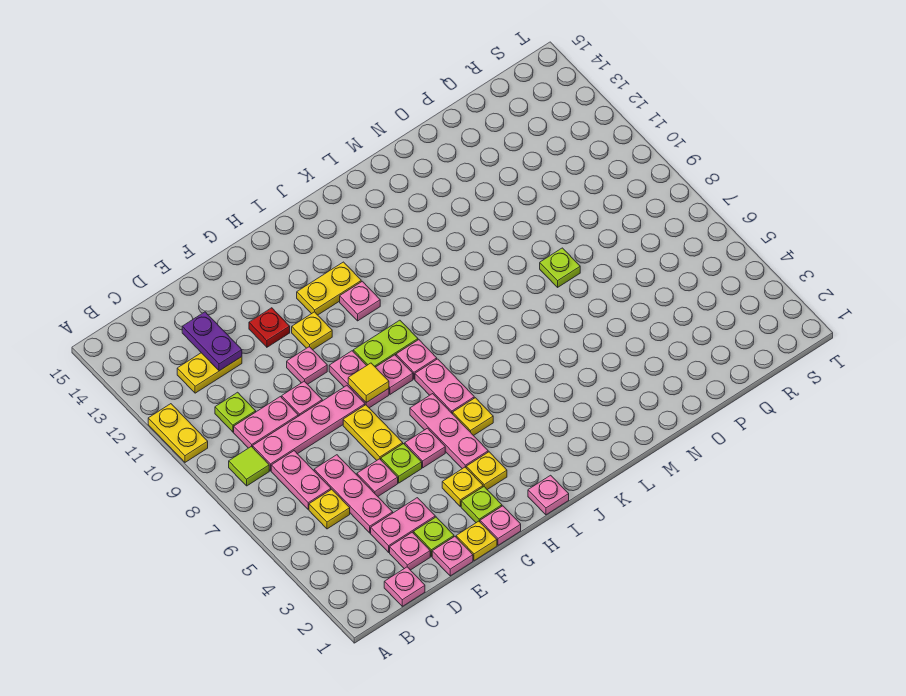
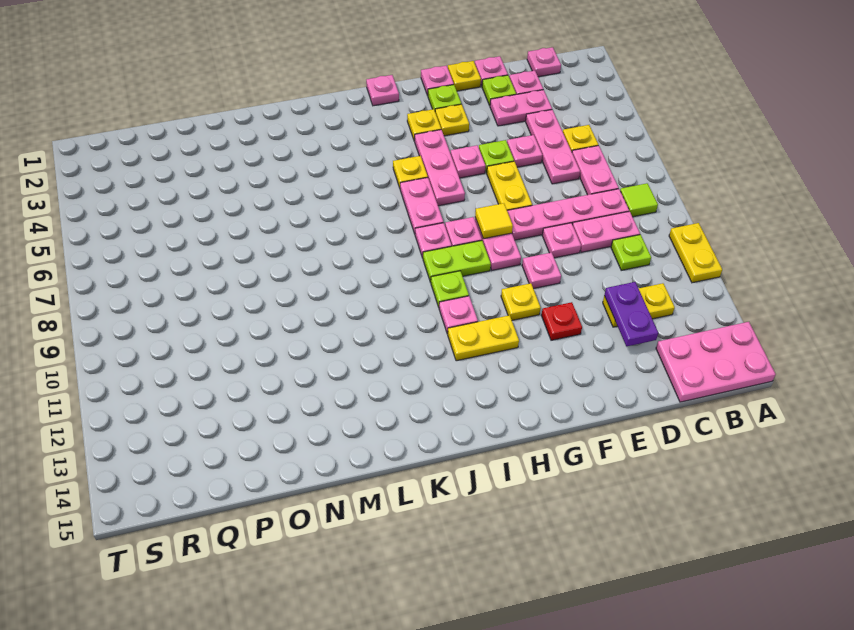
none -> pink 2x3 plate [656,322,776,402]
lime 1x1 plate [540,248,580,287] -> lime 1x1 plate moved to [431,271,469,307]

